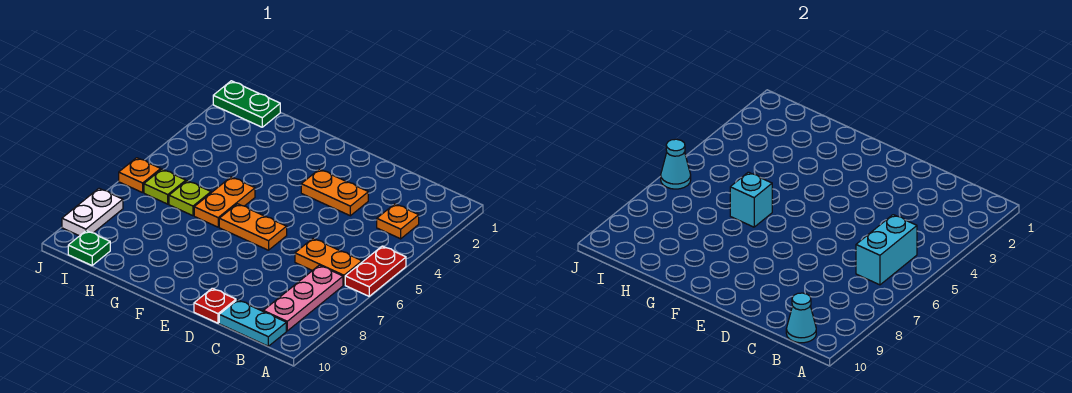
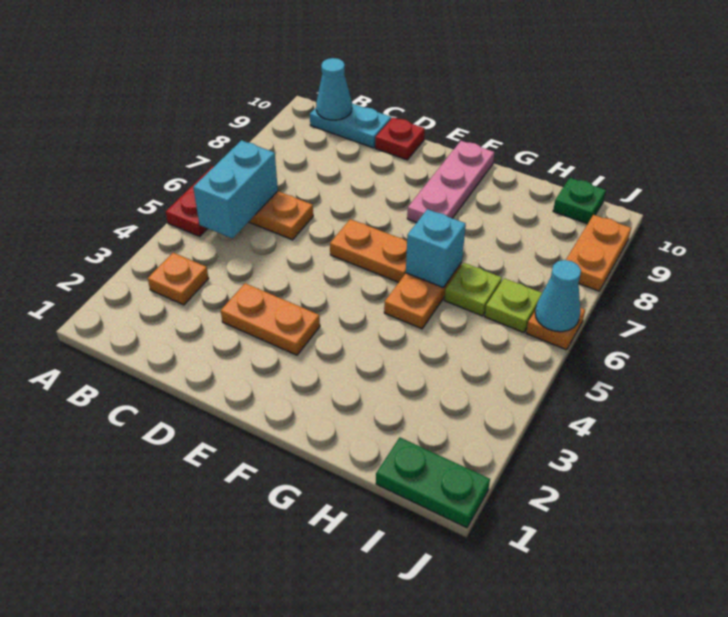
pink 1x3 plate [263,265,343,331] -> pink 1x3 plate moved to [407,141,494,223]
white 1x2 plate [62,189,123,236] -> orange 1x2 plate [566,215,631,291]

